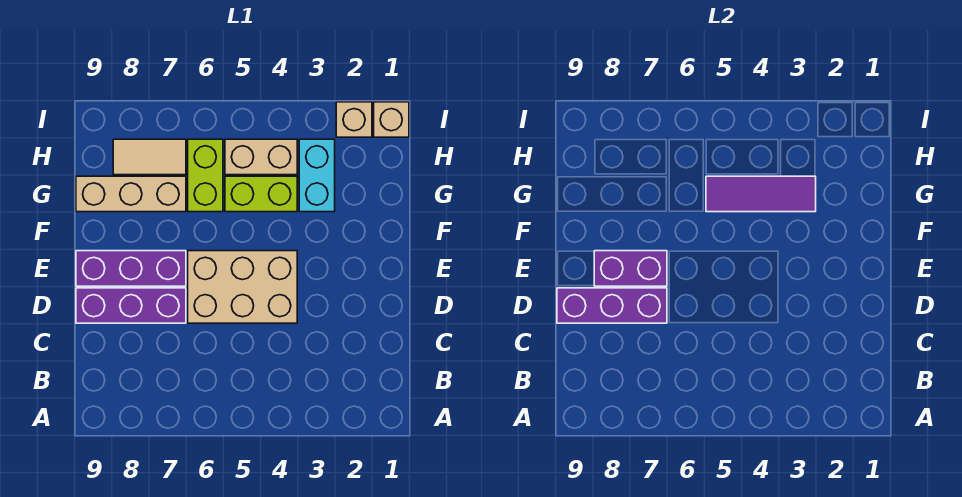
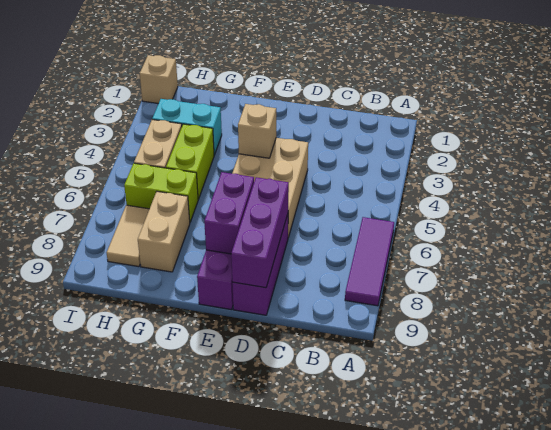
purple 1x3 tile [706,176,816,212] -> purple 1x3 tile moved to [345,217,394,306]
tan 1x3 brick [76,176,186,212] -> tan 1x2 brick [138,191,190,272]
tan 1x1 brick [336,102,372,137] -> tan 1x1 brick moved to [238,104,276,158]

